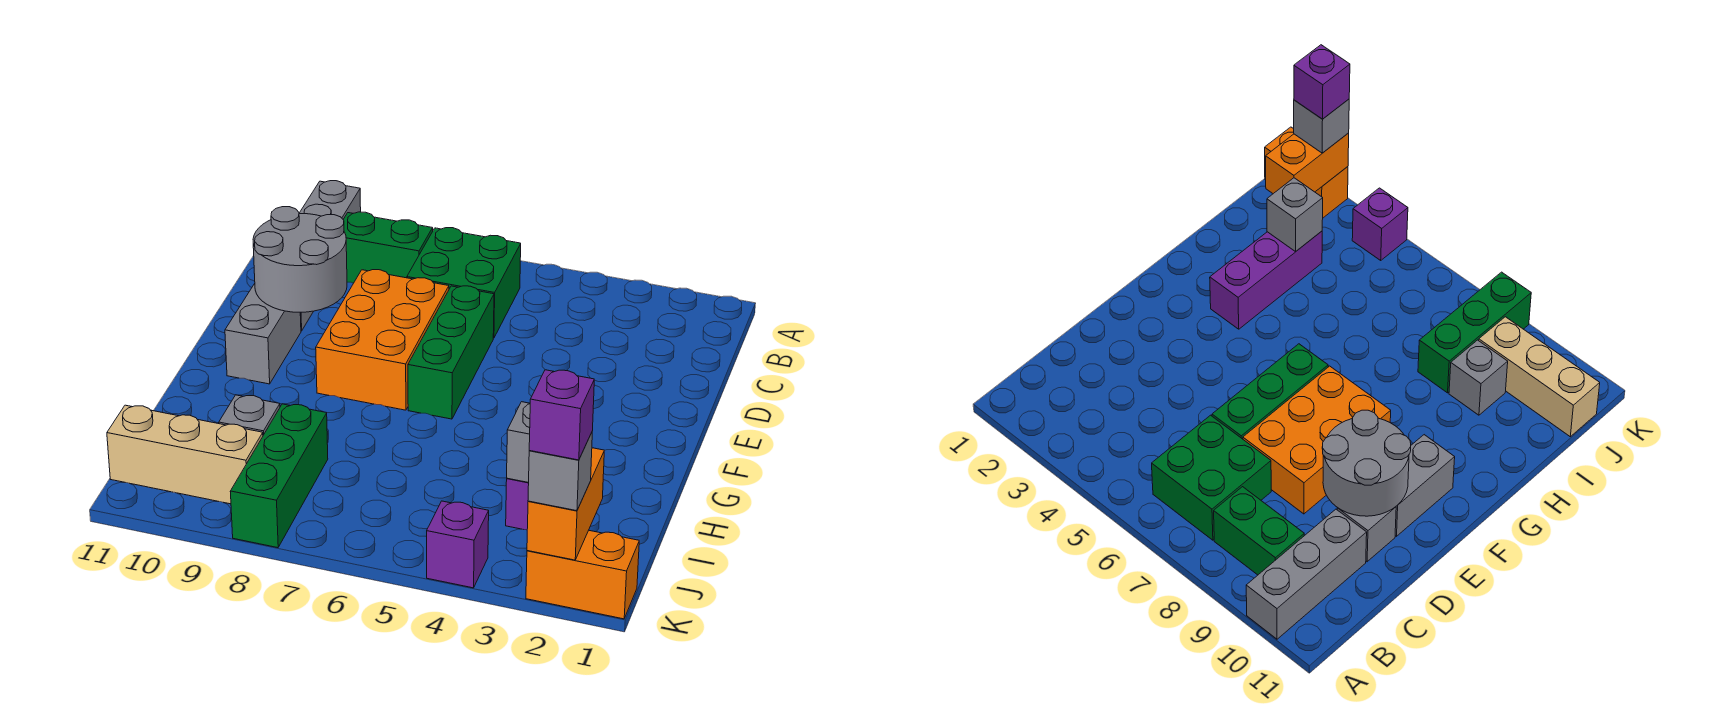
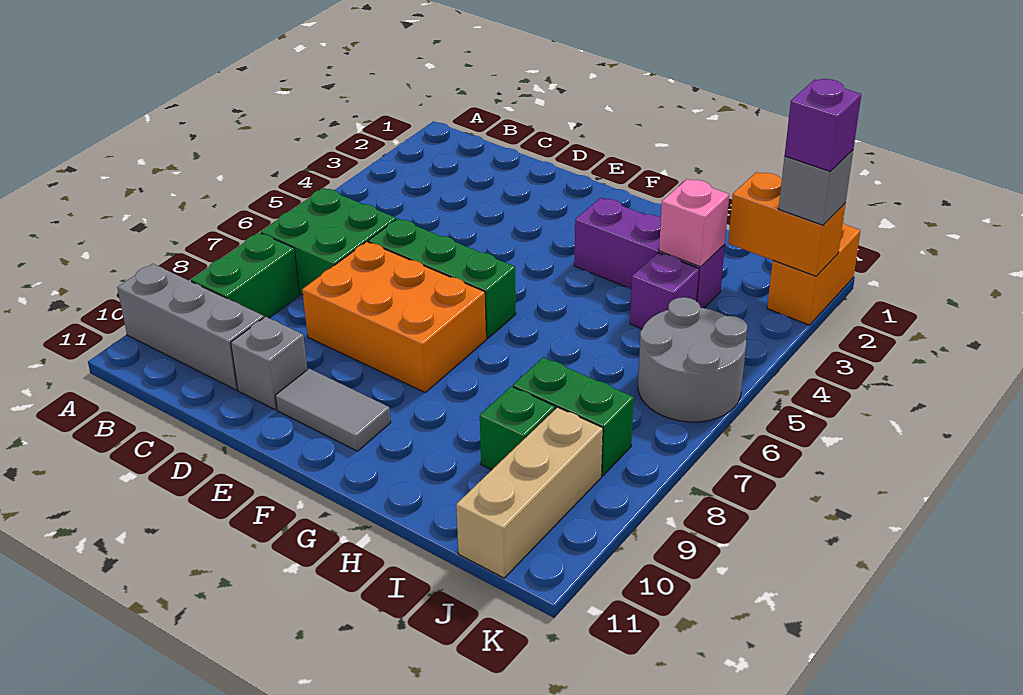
grey 2x2 round brick [253,207,347,312] -> grey 2x2 round brick moved to [638,297,747,422]
grey 1x2 brick [225,284,301,384] -> grey 1x2 tile [275,369,391,451]
grey 1x1 brick [507,402,530,483] -> pink 1x1 brick [659,179,729,267]
green 1x3 brick [230,404,328,548] -> green 1x2 brick [513,357,634,476]
grey 1x1 brick [219,395,280,435] -> green 1x1 brick [480,386,555,470]
purple 1x1 brick [427,501,489,588] -> purple 1x1 brick moved to [630,253,699,329]

